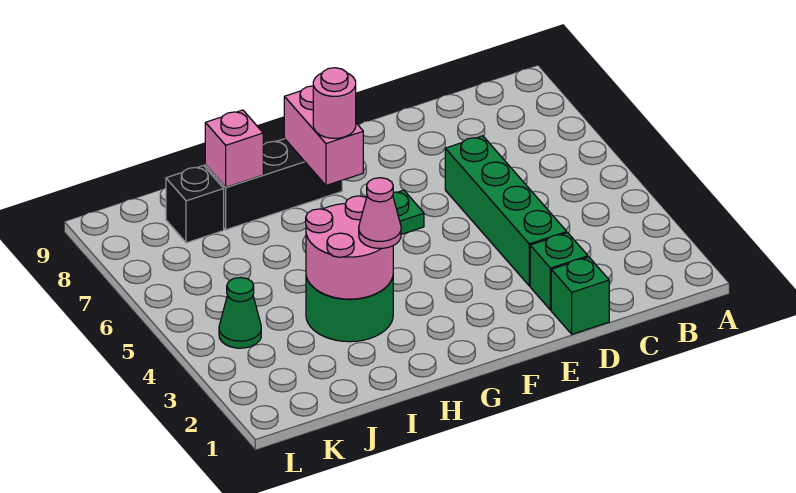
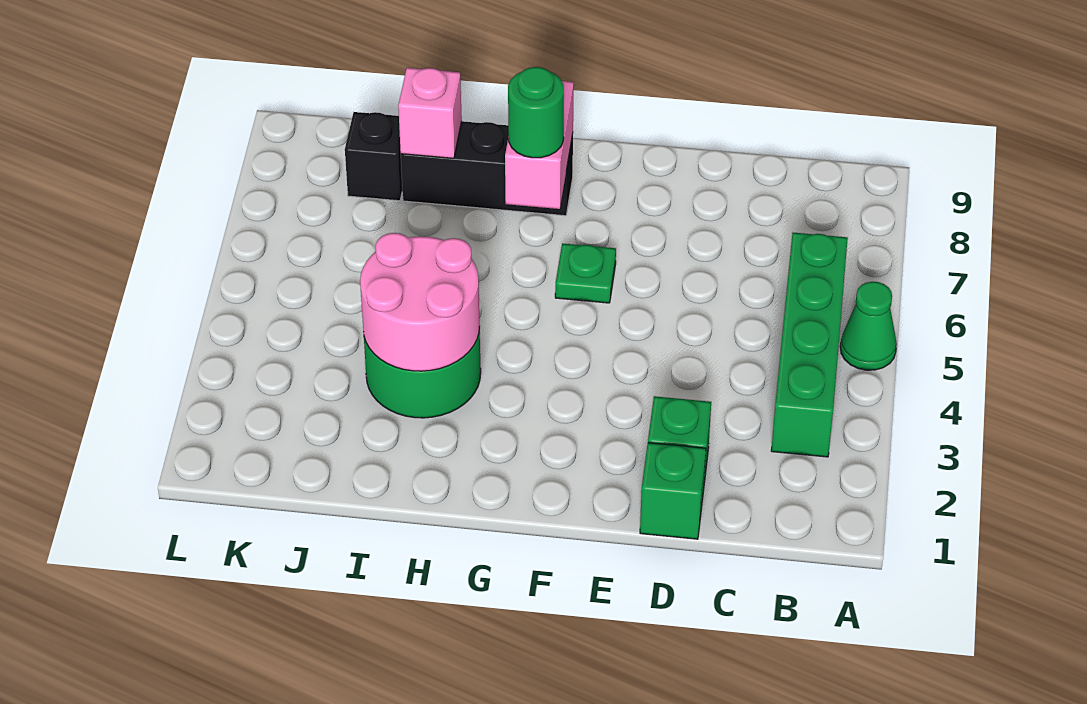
green 1x4 brick [445,136,567,286] -> green 1x4 brick moved to [771,233,848,457]
pink 1x1 round brick [313,68,356,138] -> green 1x1 round brick [508,67,564,158]
pink 1x1 cone [359,178,401,248] -> none
green 1x1 cone [219,277,261,348] -> green 1x1 cone moved to [840,282,897,370]

